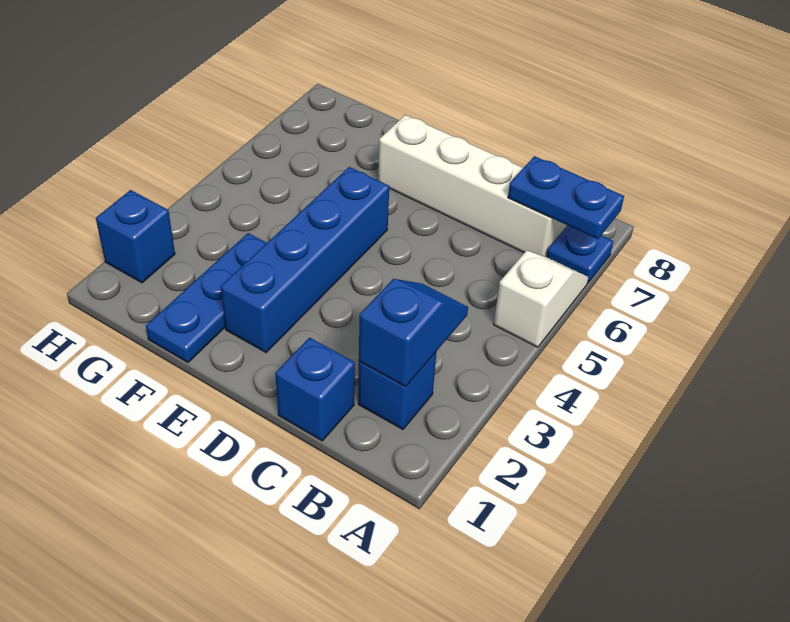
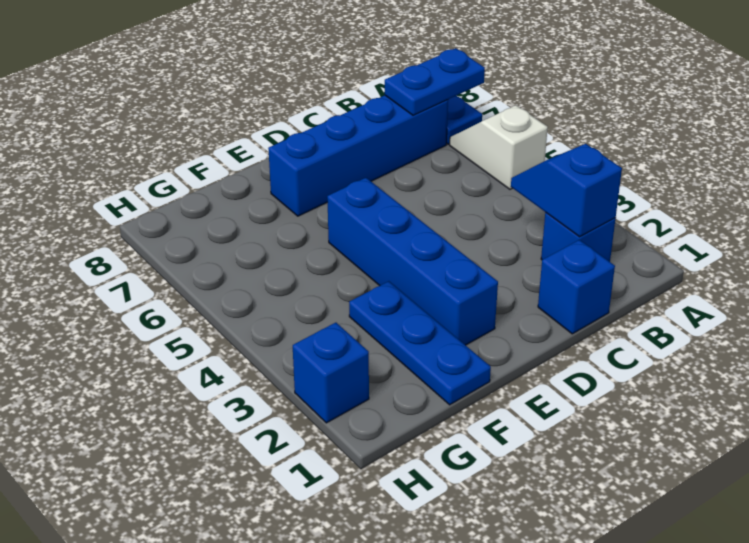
white 1x4 brick [378,115,567,256] -> blue 1x4 brick [268,95,448,216]

